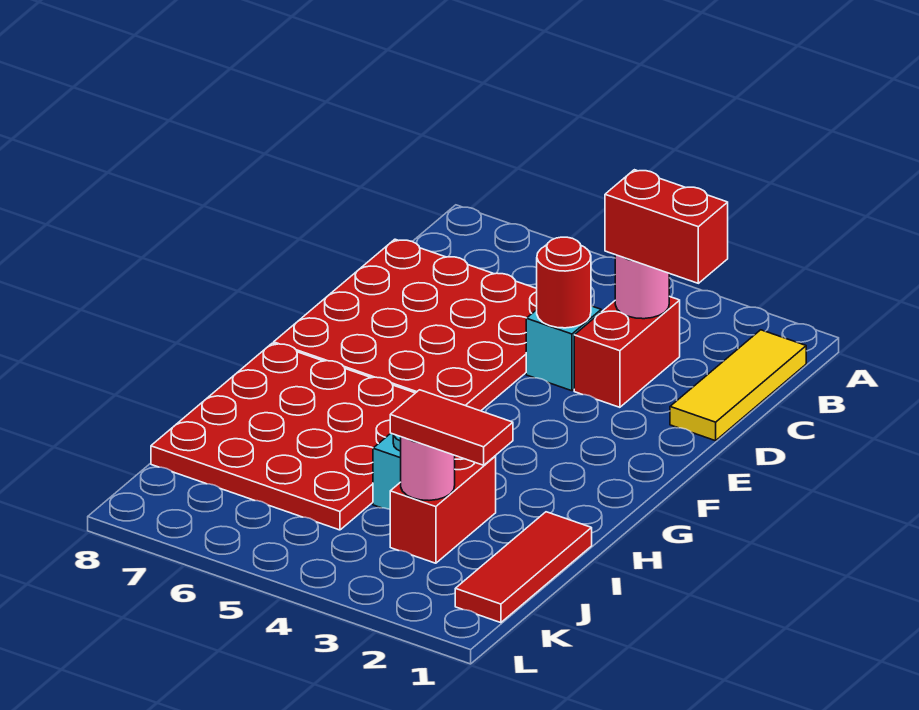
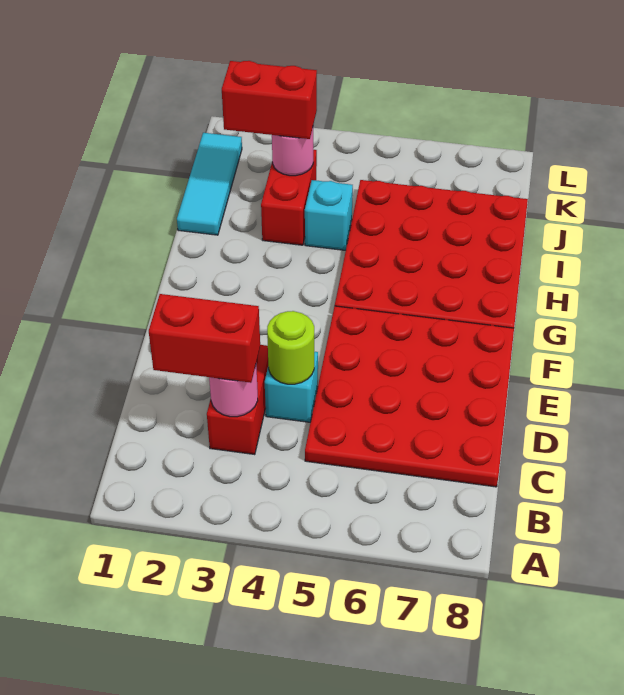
yellow 1x3 tile [670,330,806,441] -> none
red 1x1 round brick [537,237,591,328] -> lime 1x1 round brick [267,311,314,384]
red 1x3 tile [455,512,592,623] -> cyan 1x3 tile [177,133,242,235]
red 1x2 tile [390,390,513,465] -> red 1x2 brick [222,61,317,139]

